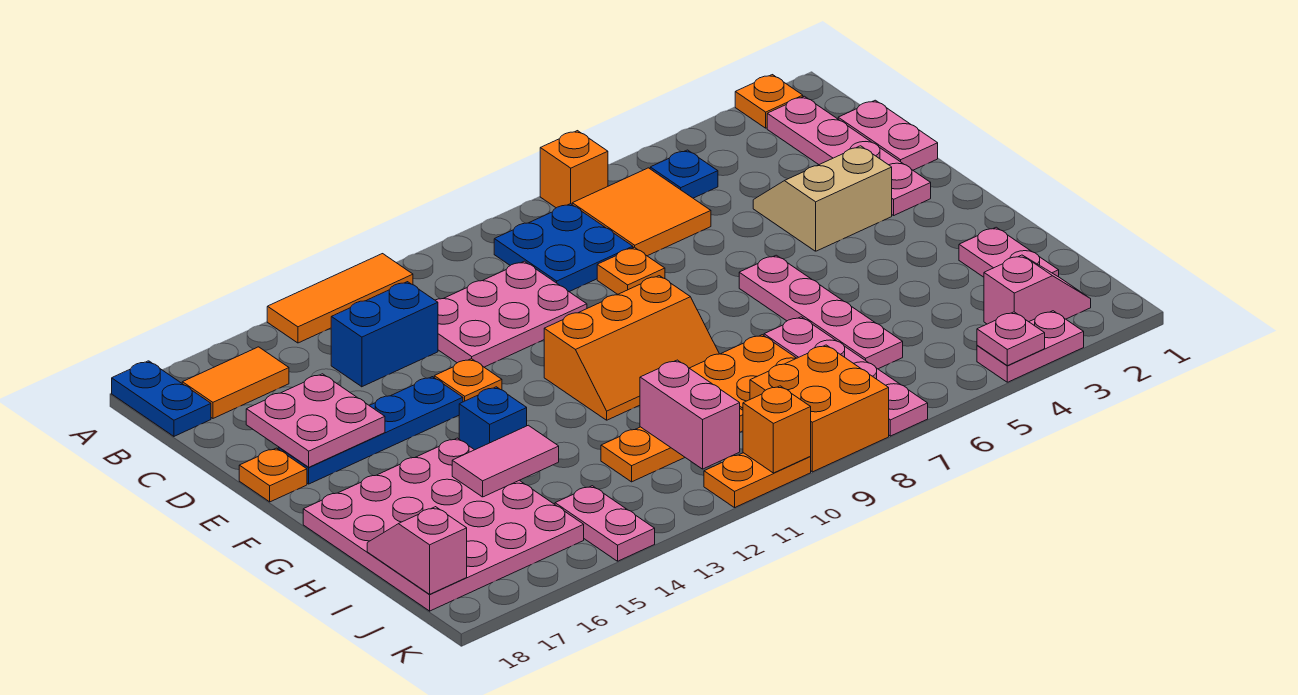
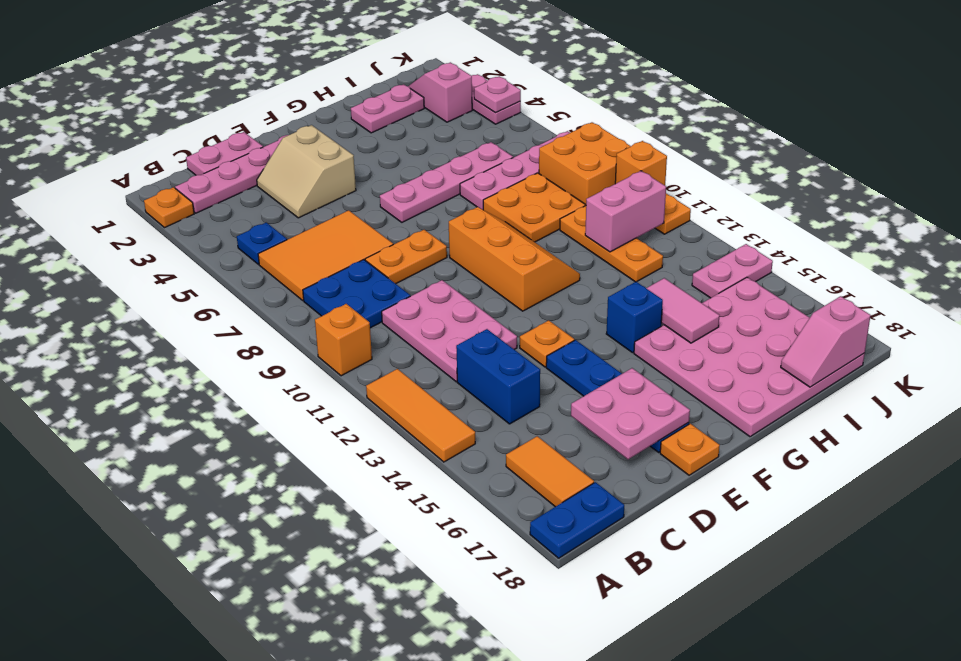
orange 1x1 brick [540,131,608,208] -> orange 1x1 brick moved to [315,304,372,376]
orange 2x2 tile [572,168,711,256] -> orange 2x3 tile [258,210,393,300]
orange 1x1 plate [597,247,665,294] -> orange 1x2 plate [365,230,447,284]

